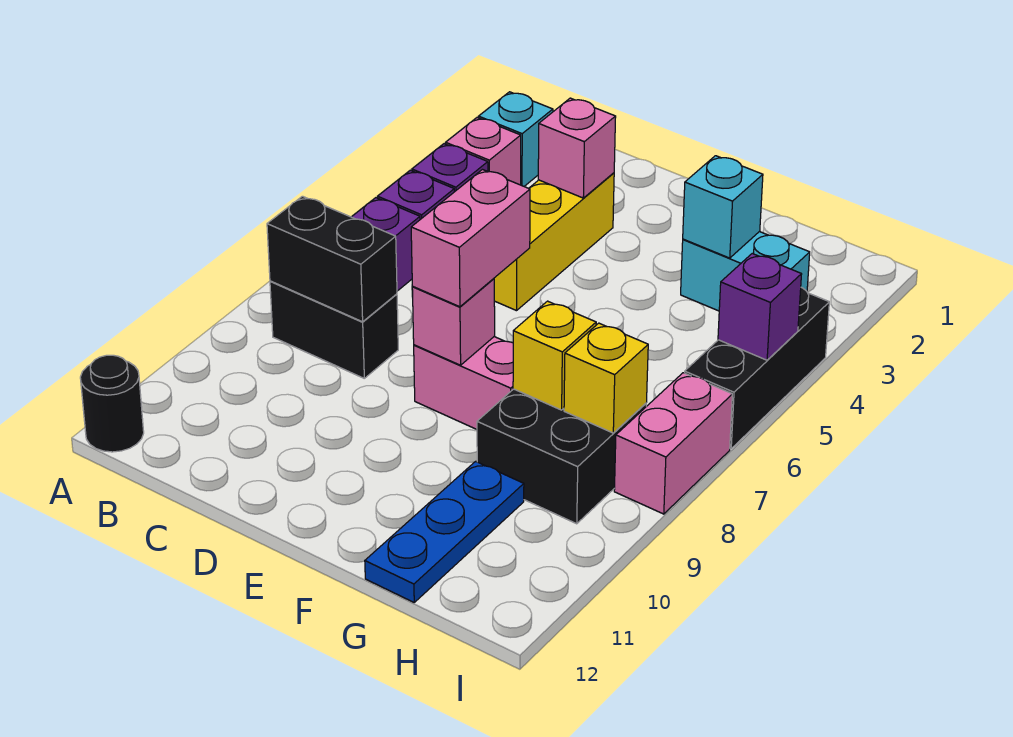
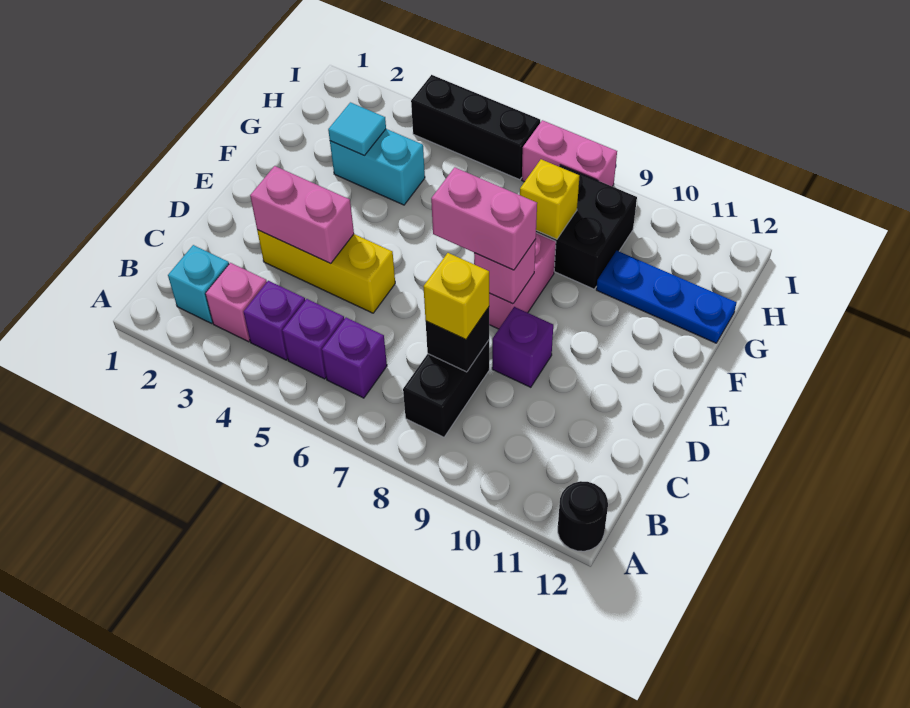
black 1x2 brick [267,196,397,322] -> black 1x1 brick [426,307,489,372]
pink 1x1 brick [538,98,616,198] -> pink 1x2 brick [250,166,354,264]
cyan 1x2 brick [681,232,810,311] -> cyan 1x2 brick turned to [330,129,425,205]
cyan 1x1 brick [683,156,763,258] -> cyan 1x1 tile [328,102,386,155]
yellow 1x1 brick [564,323,648,433] -> yellow 1x1 brick moved to [423,253,489,339]
purple 1x1 brick [718,254,802,360] -> purple 1x1 brick moved to [492,307,553,387]

